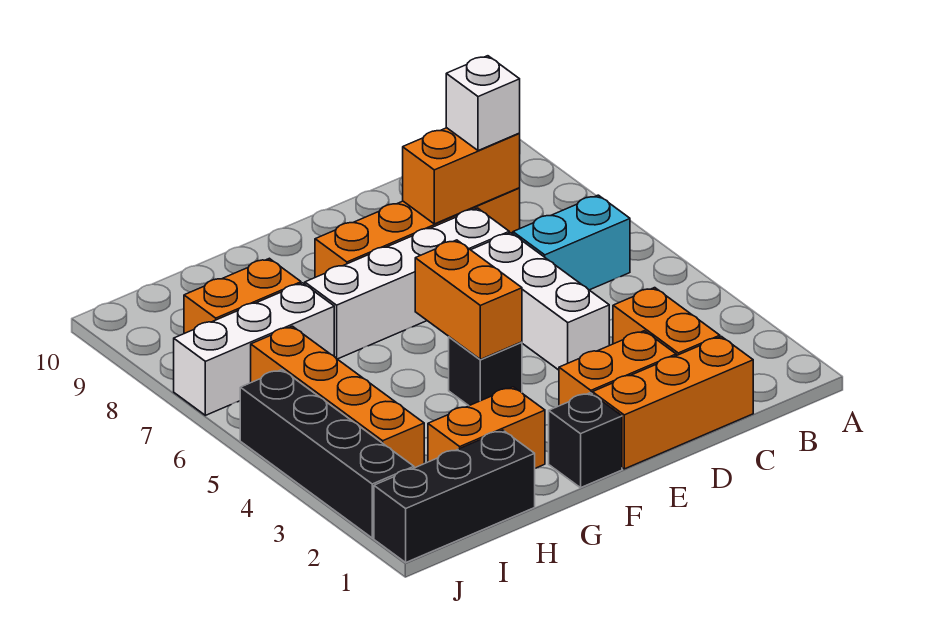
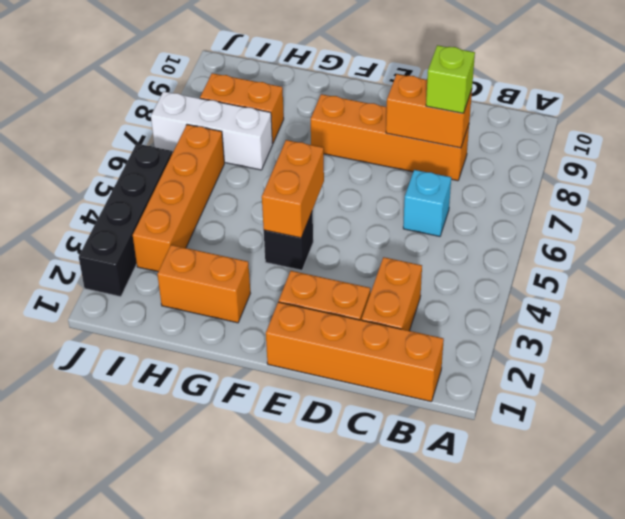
cyan 1x2 brick [513,195,630,290] -> cyan 1x1 brick [403,170,451,236]
orange 1x3 brick [592,337,753,469] -> orange 1x4 brick [266,302,444,402]
white 1x1 brick [446,56,520,151] -> lime 1x1 brick [426,45,475,113]
white 1x3 brick [471,233,609,370] -> none
white 1x4 brick [305,208,509,359] -> none
black 1x1 brick [549,393,622,488] -> none
black 1x3 brick [374,430,535,562] -> none

